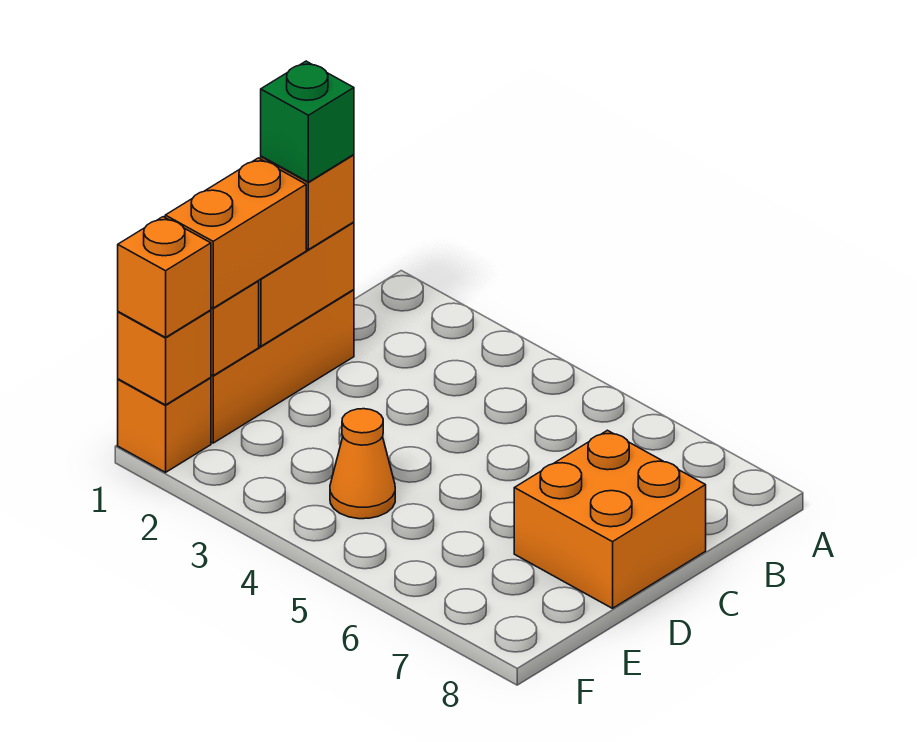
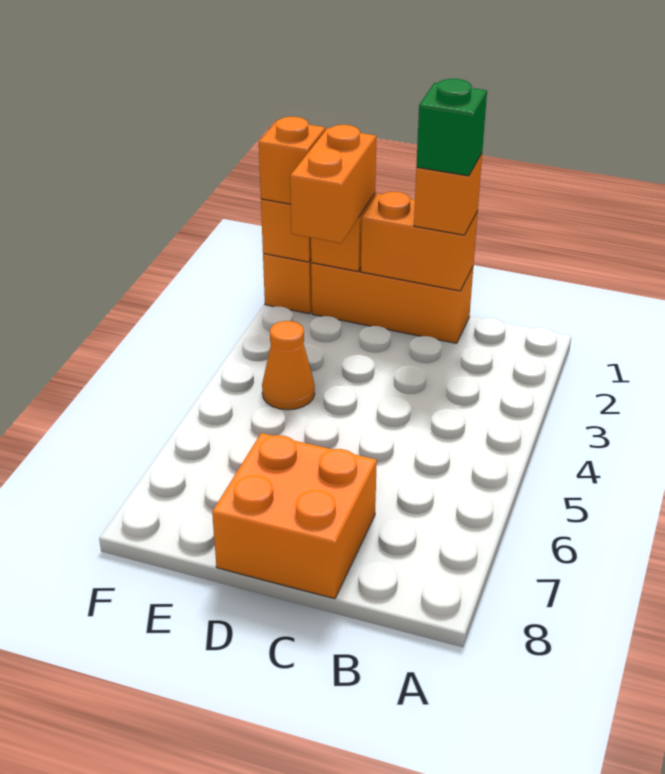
orange 1x2 brick [165,158,306,308] -> orange 1x2 brick turned to [290,125,376,243]

